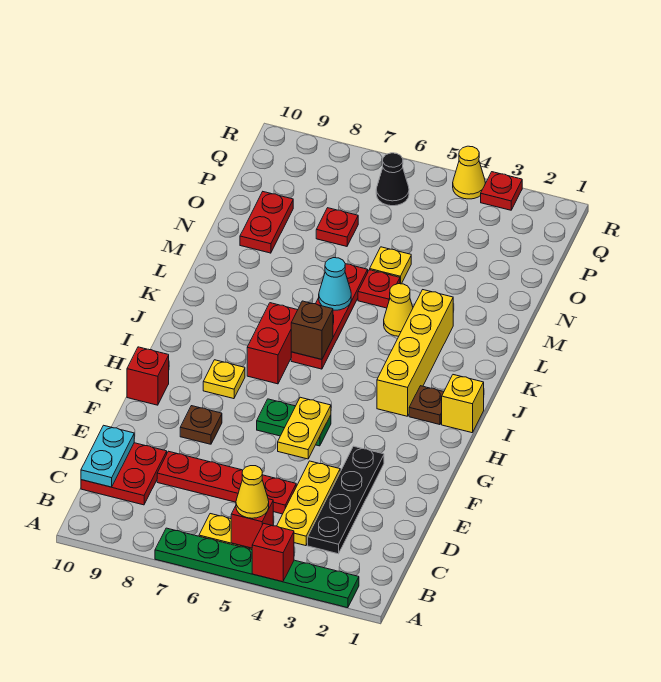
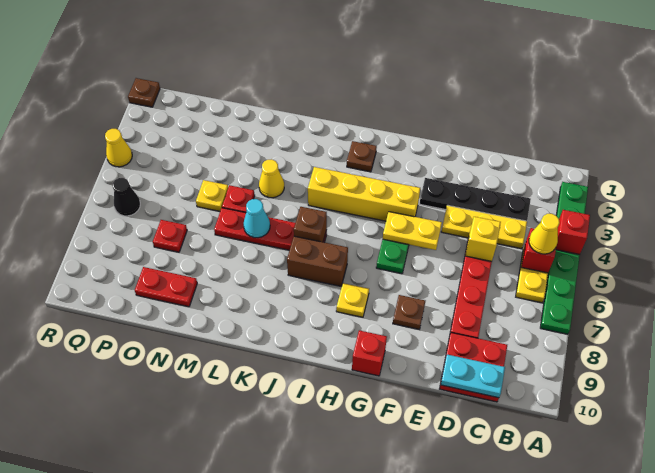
yellow 1x1 brick [442,375,484,433] -> yellow 1x1 brick moved to [465,217,501,261]
yellow 1x4 brick [377,290,453,416] -> yellow 1x4 brick moved to [308,167,420,221]
red 1x2 brick [247,303,297,384] -> brown 1x2 brick [287,236,348,286]
none -> brown 1x1 plate [128,78,160,107]
red 1x1 plate [481,172,522,210] -> none

